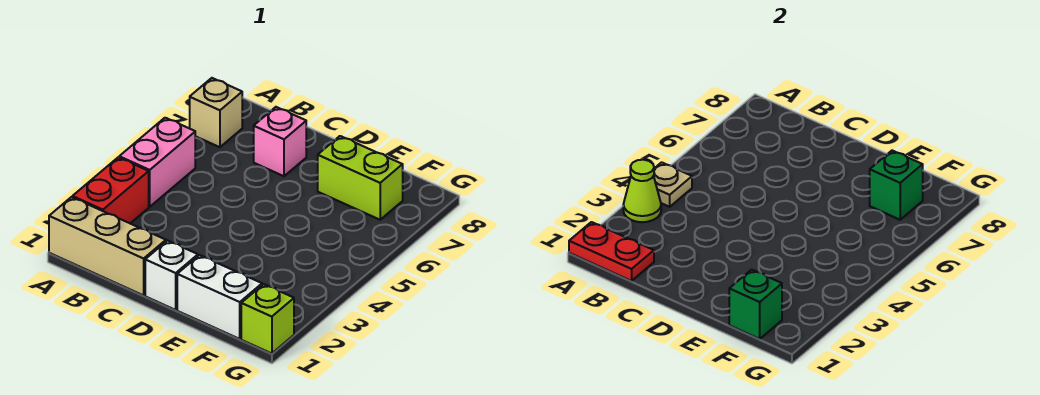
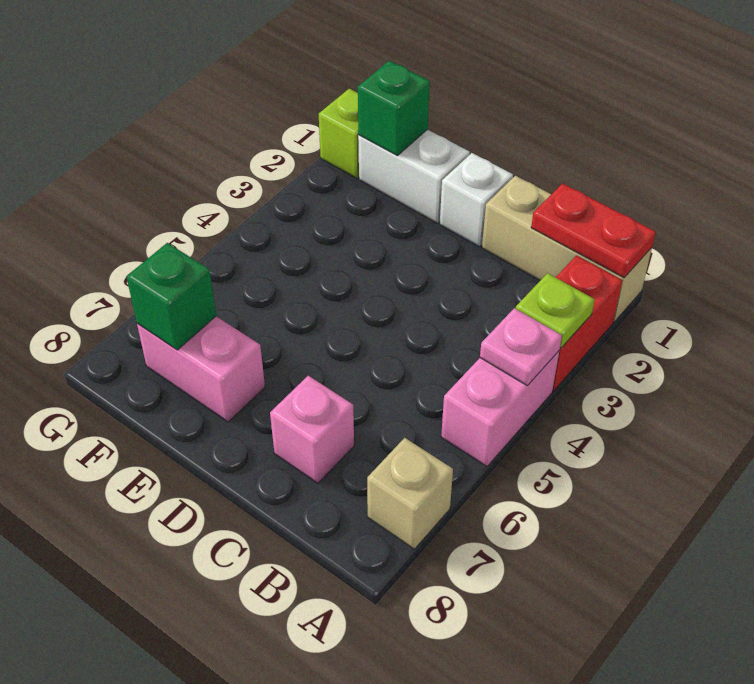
lime 1x1 cone [623,160,661,222] -> lime 1x1 plate [516,273,595,348]
tan 1x1 plate [654,162,692,207] -> pink 1x1 plate [480,308,562,386]
lime 1x2 brick [318,136,403,220] -> pink 1x2 brick [137,316,265,422]

